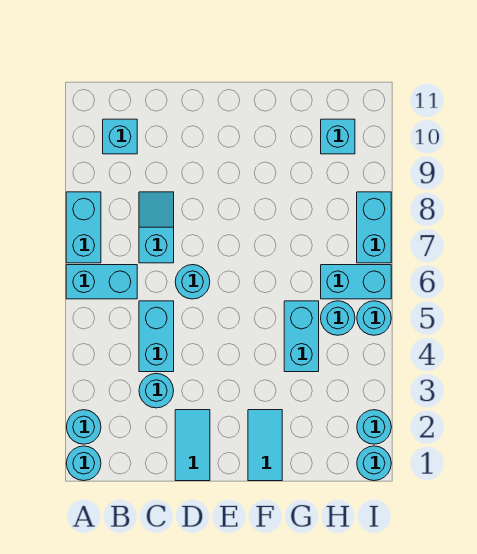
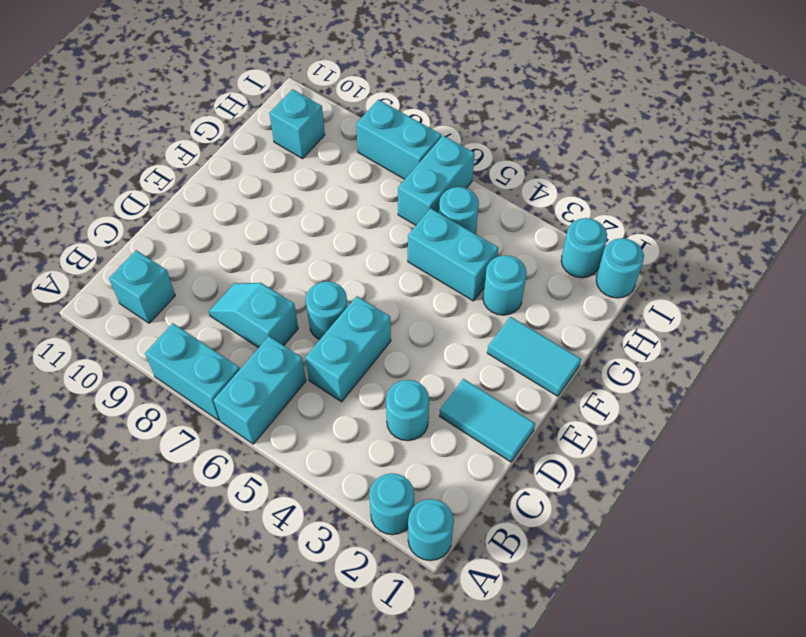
cyan 1x2 brick [139,301,174,372] -> cyan 1x2 brick turned to [305,296,391,402]
cyan 1x1 round brick [357,301,391,335] -> cyan 1x1 round brick moved to [483,255,527,315]

